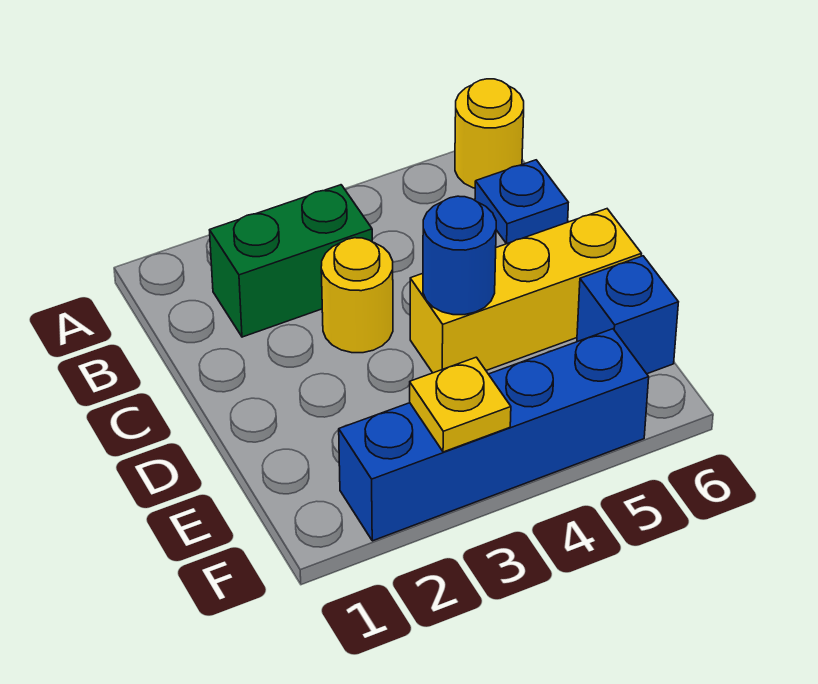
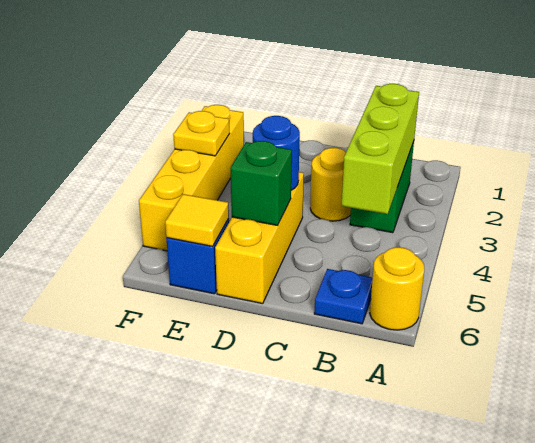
none -> lime 1x3 brick [341,84,419,214]
none -> green 1x1 brick [230,141,292,225]
none -> yellow 1x1 tile [165,194,229,246]
blue 1x4 brick [339,329,649,541] -> yellow 1x4 brick [139,105,244,251]

